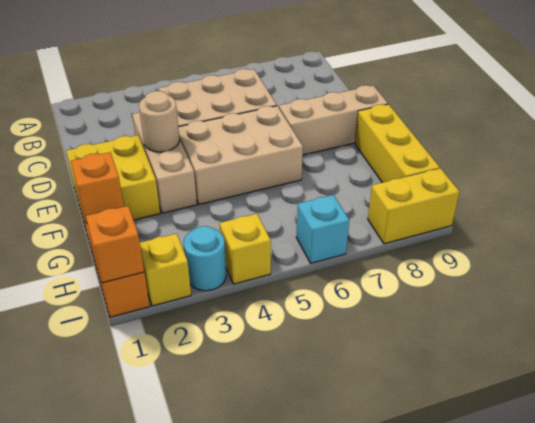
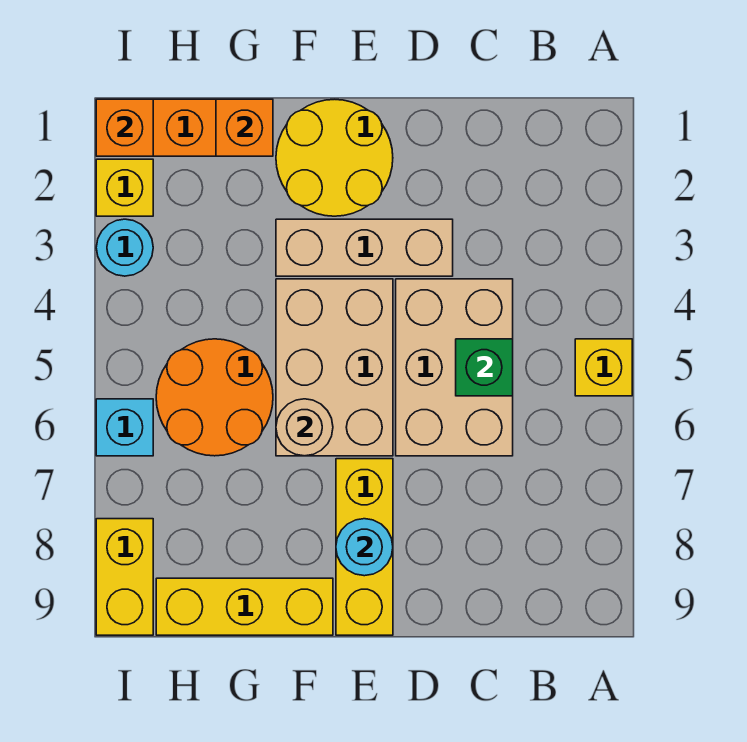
none -> green 1x1 brick [456,339,513,396]
yellow 2x2 brick [66,135,160,224] -> yellow 2x2 round brick [276,99,393,216]
tan 1x1 round brick [139,91,180,152] -> tan 1x1 round brick moved to [276,399,333,456]
tan 1x3 brick [279,85,388,155] -> yellow 1x3 brick [336,459,393,635]
none -> cyan 1x1 round brick [336,519,393,576]
none -> orange 2x2 round brick [156,339,273,456]
yellow 1x1 brick [220,214,271,284] -> yellow 1x1 brick moved to [575,339,632,396]

